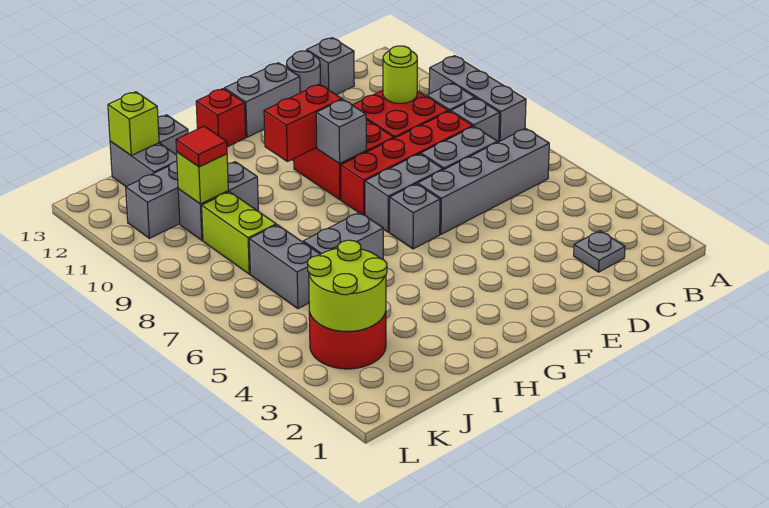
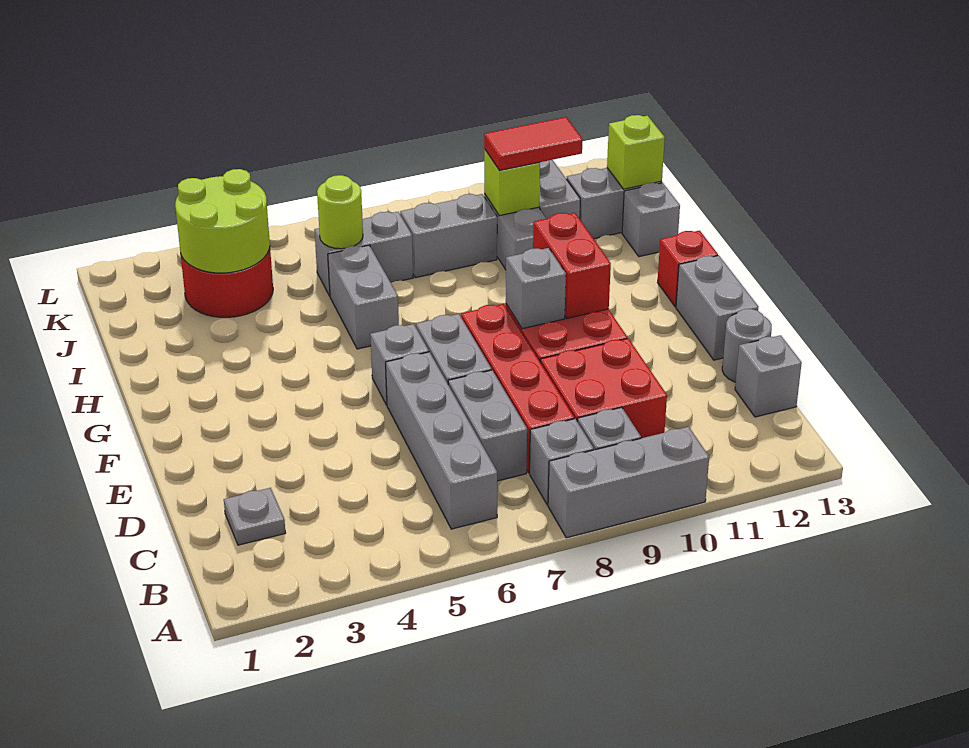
lime 1x1 round brick [383,46,417,103] -> lime 1x1 round brick moved to [317,175,363,249]
lime 1x2 brick [202,192,276,274] -> grey 1x2 brick [400,194,497,278]
red 1x1 tile [176,126,227,167] -> red 1x2 tile [484,117,583,170]

